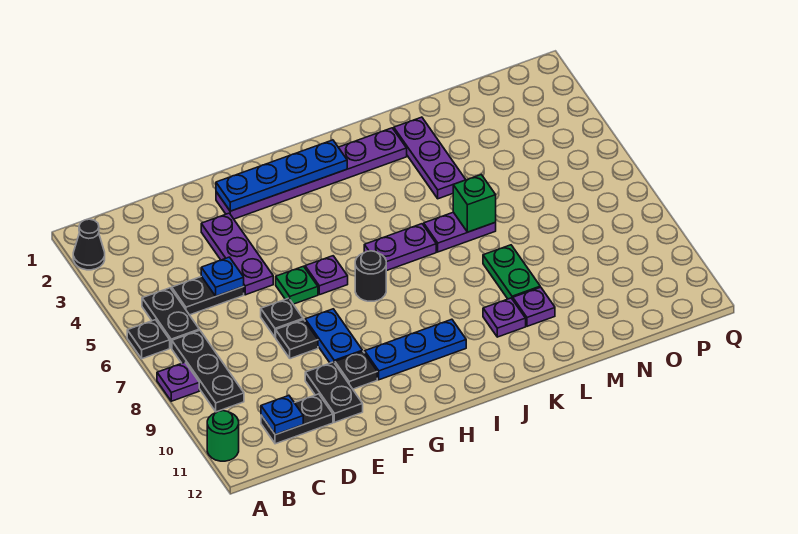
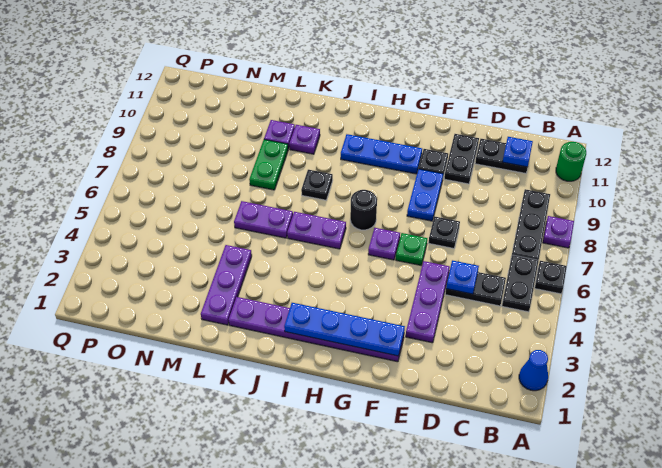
black 1x1 cone [73,219,105,270] -> blue 1x1 cone [519,350,548,391]
black 1x1 plate [276,320,318,359] -> black 1x1 plate moved to [301,170,333,200]
green 1x1 brick [453,175,496,232] -> none

